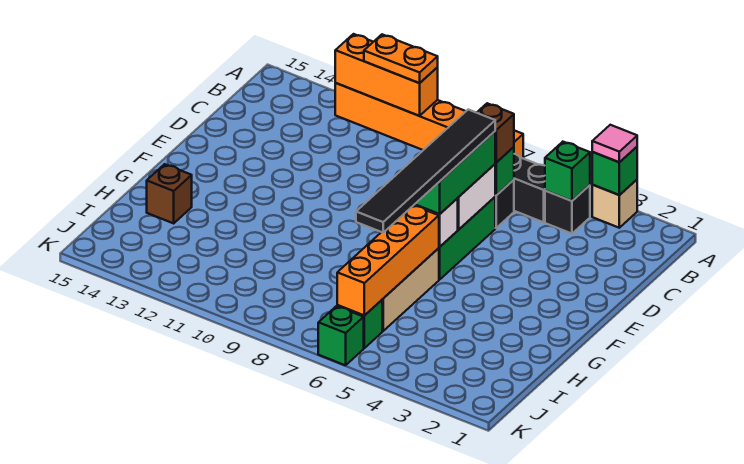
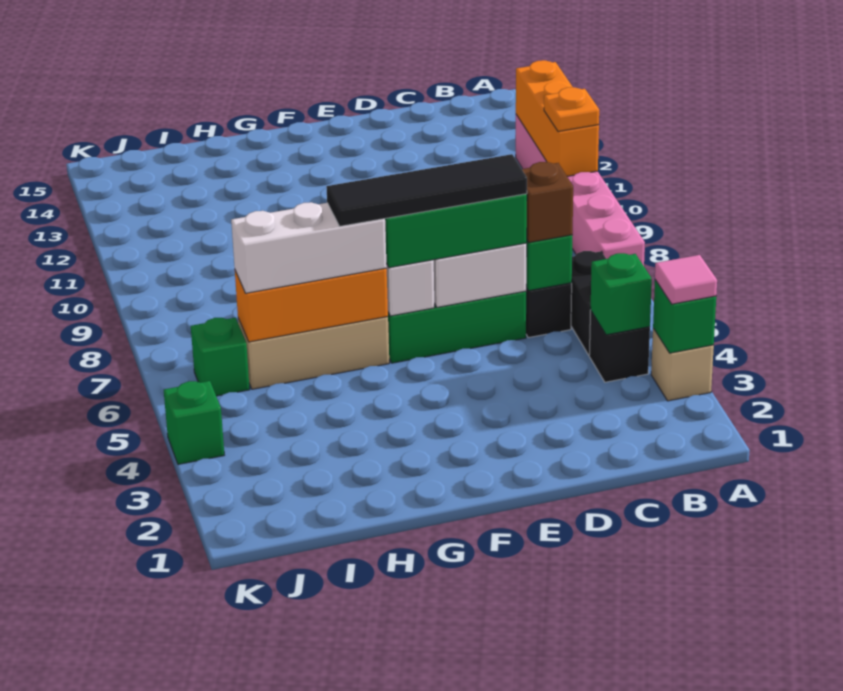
orange 1x6 brick [335,83,523,158] -> pink 1x6 brick [516,115,645,266]
orange 1x2 plate [364,34,438,83] -> orange 1x1 plate [544,87,599,132]
black 1x6 tile [356,110,495,233] -> black 1x4 tile [326,154,527,226]
orange 1x4 brick [337,205,439,316] -> orange 1x3 brick [235,268,388,342]
none -> white 1x3 brick [231,202,387,293]
brown 1x1 brick [147,164,192,223] -> none
green 1x1 brick [318,306,364,365] -> green 1x1 brick moved to [164,381,224,464]

